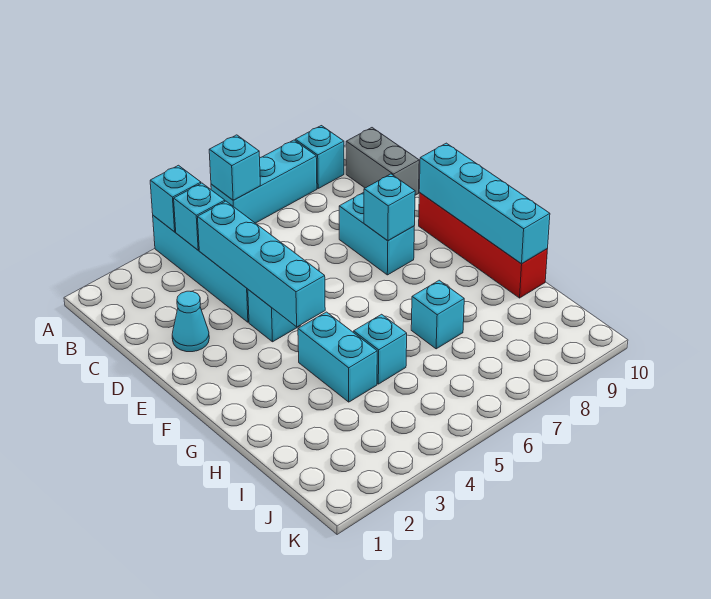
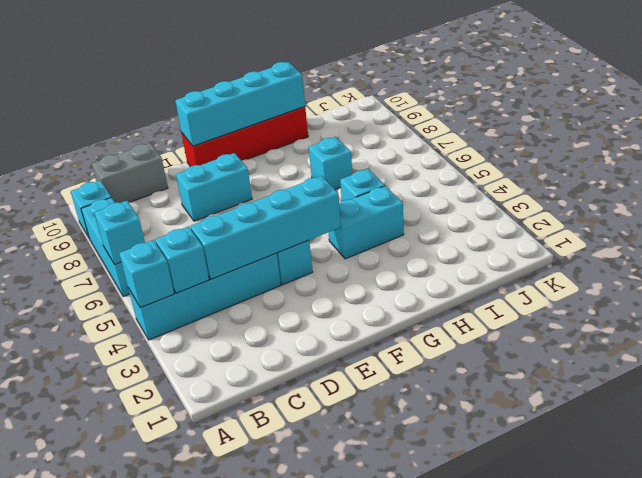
cyan 1x1 cone [172,291,209,352] -> none
cyan 1x1 brick [364,174,415,241] -> none

